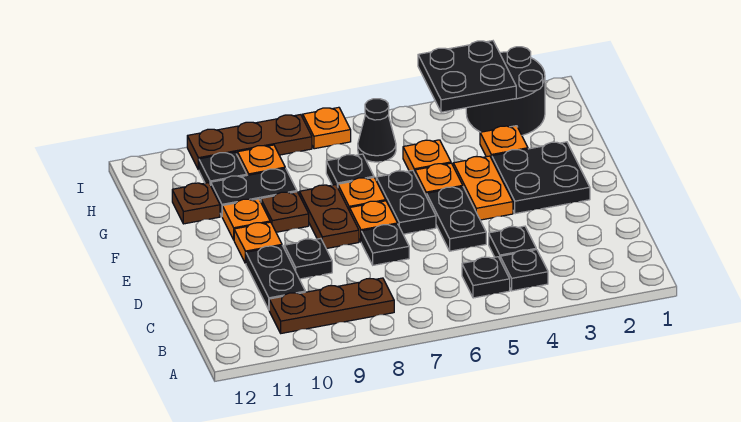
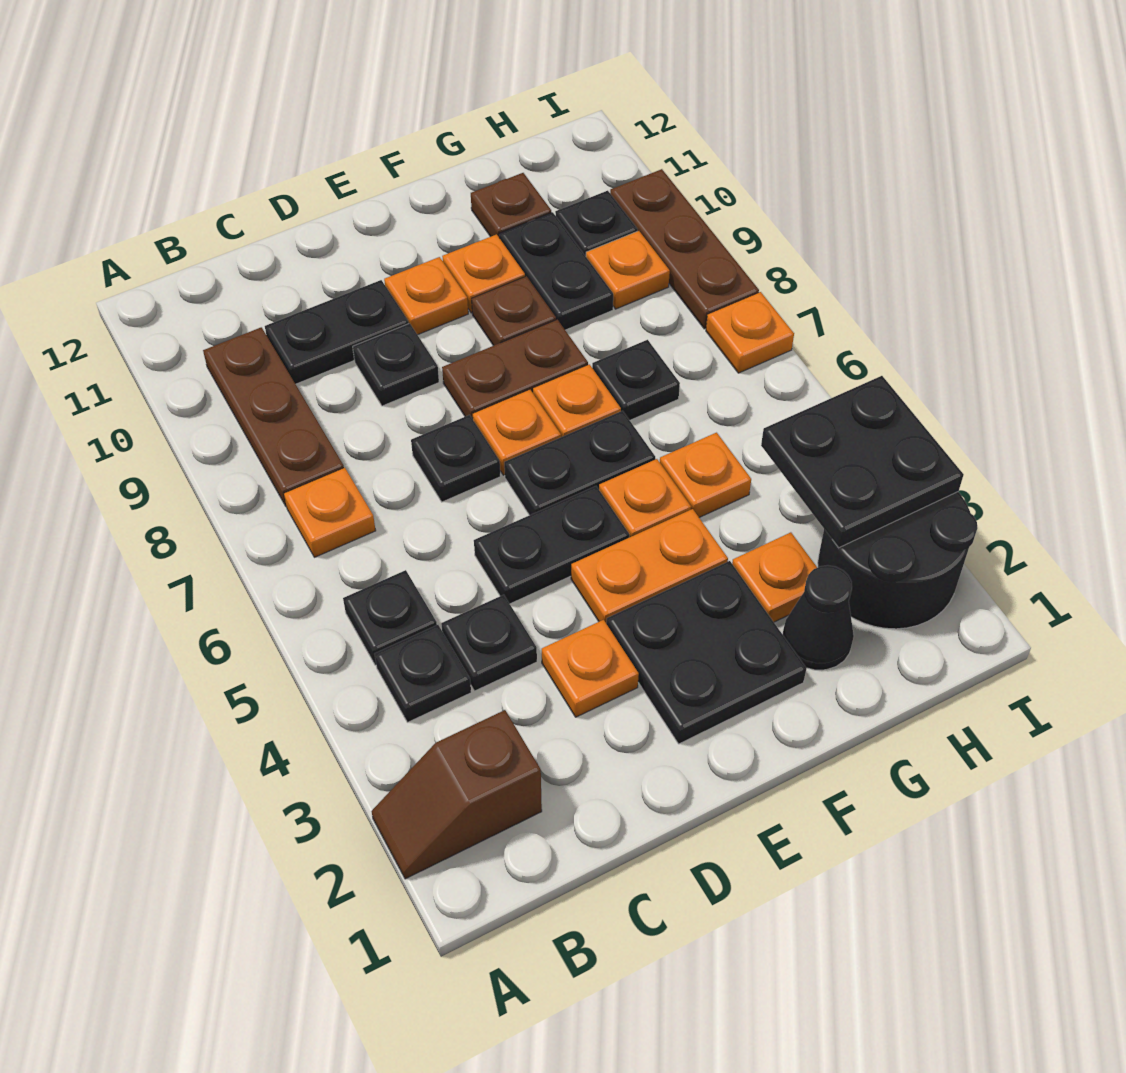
none -> brown 1x2 slope [371,710,542,879]
none -> orange 1x1 plate [284,468,376,557]
none -> orange 1x1 plate [542,620,639,717]
black 1x1 cone [358,99,396,162] -> black 1x1 cone moved to [783,565,854,670]

